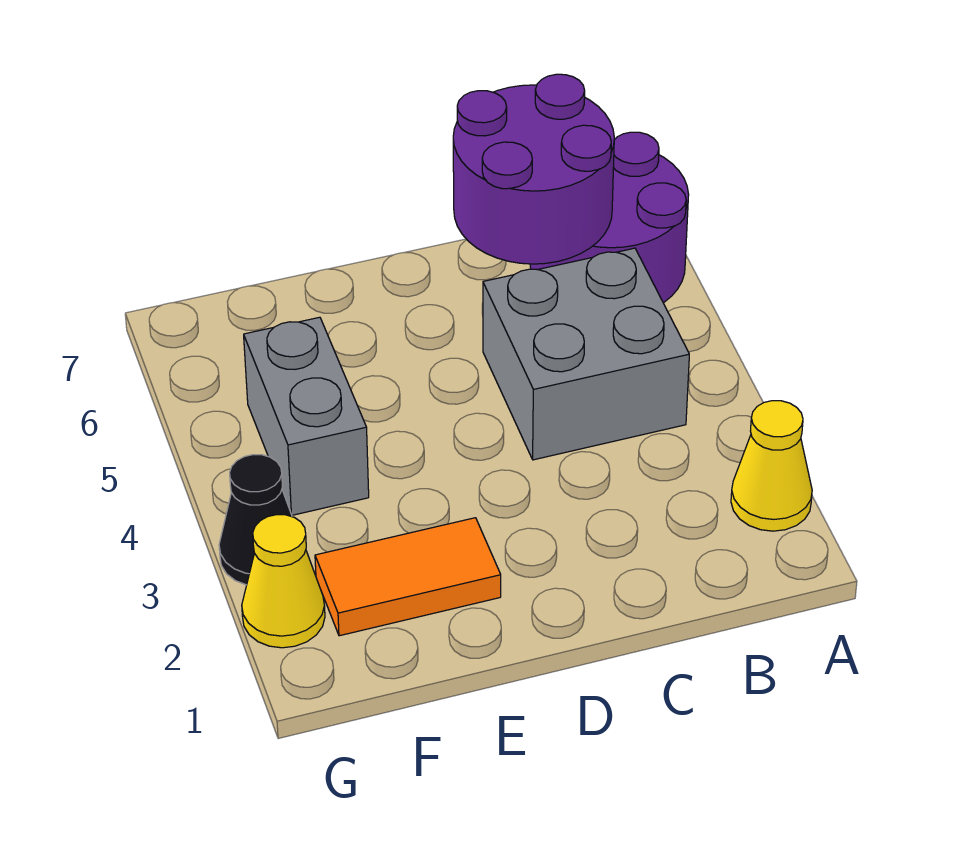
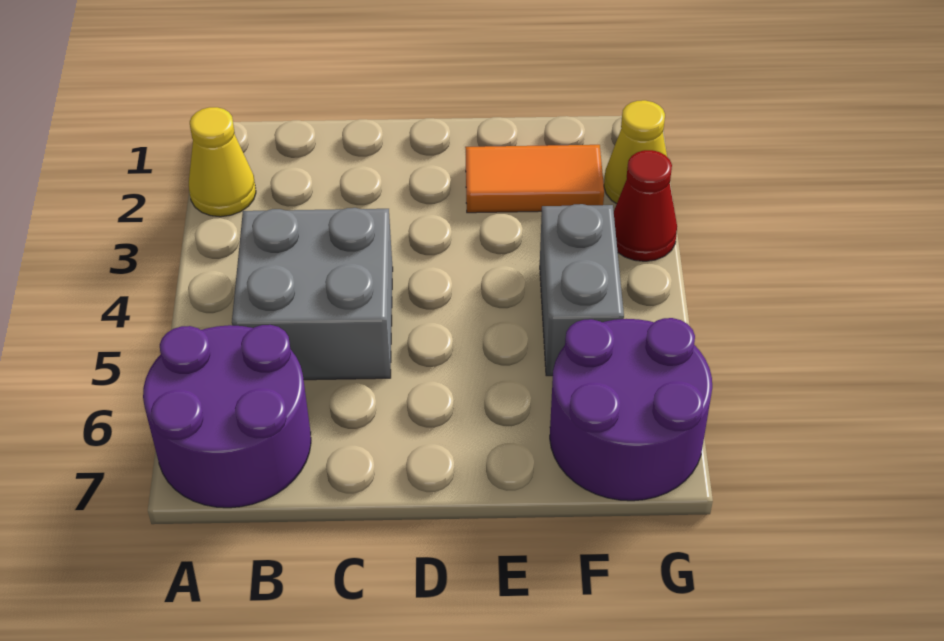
purple 2x2 round brick [453,74,614,264] -> purple 2x2 round brick moved to [550,318,712,501]
black 1x1 cone [219,455,292,585] -> red 1x1 cone [614,150,677,261]

